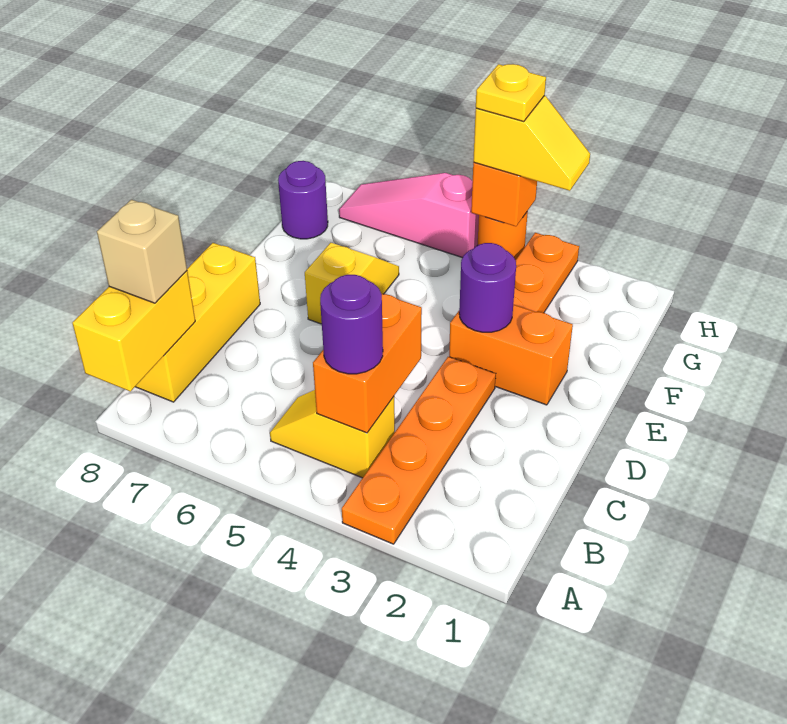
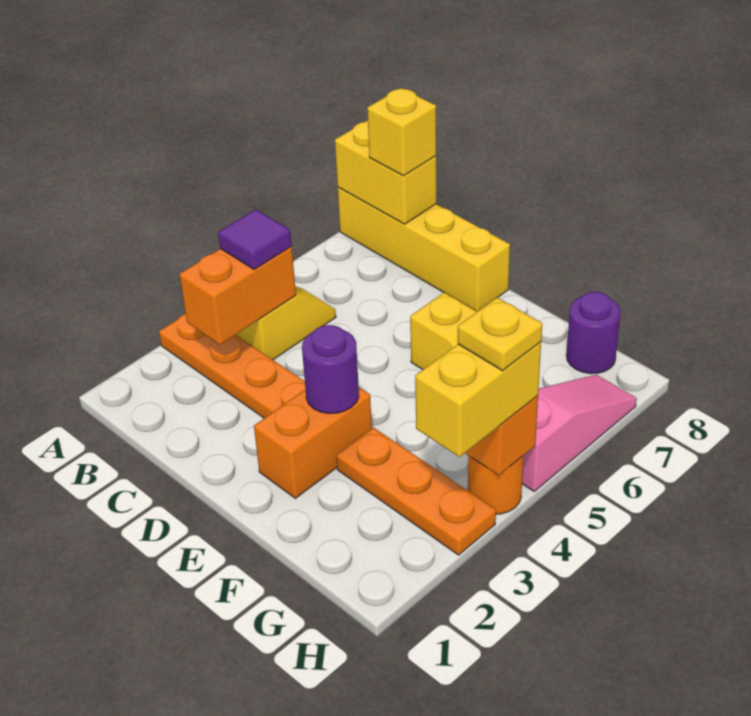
orange 1x2 brick [313,294,422,433] -> orange 1x2 brick turned to [180,247,296,345]
purple 1x1 round brick [320,275,383,374] -> purple 1x1 tile [218,209,292,270]
yellow 1x3 brick [135,243,260,402] -> yellow 1x4 brick [338,187,510,311]
tan 1x1 brick [97,200,187,303] -> yellow 1x1 brick [367,88,436,176]
yellow 1x2 slope [473,96,590,191] -> yellow 1x2 brick [415,342,541,457]

